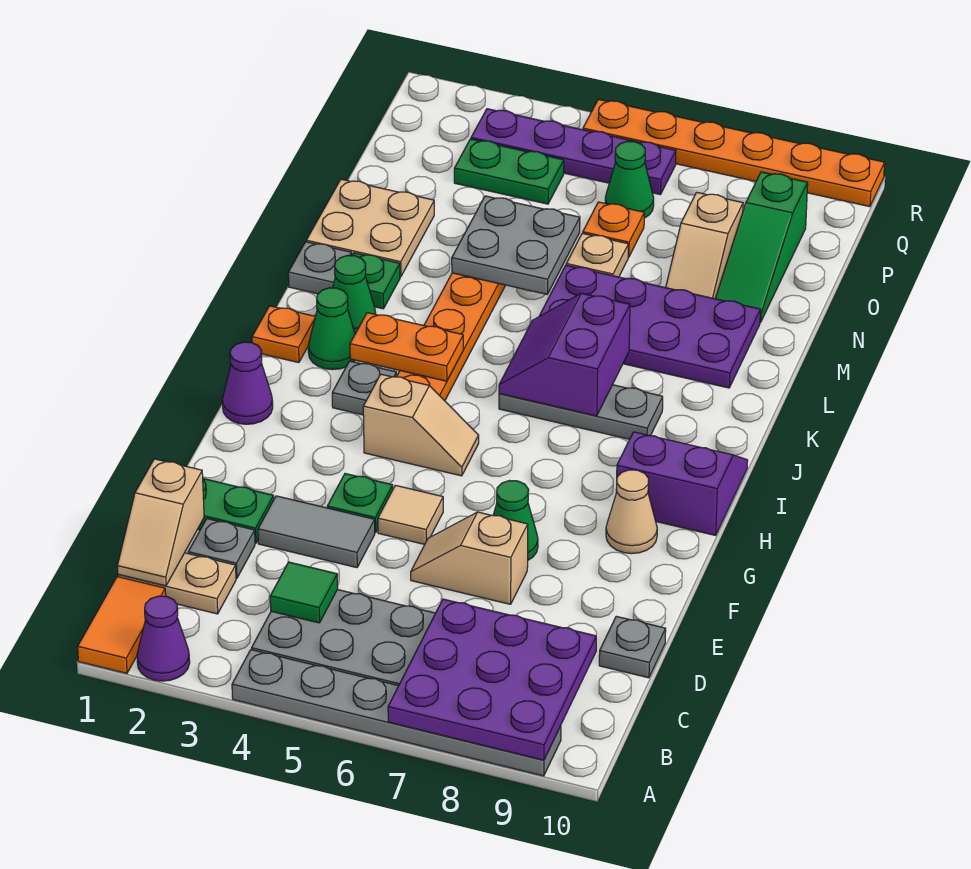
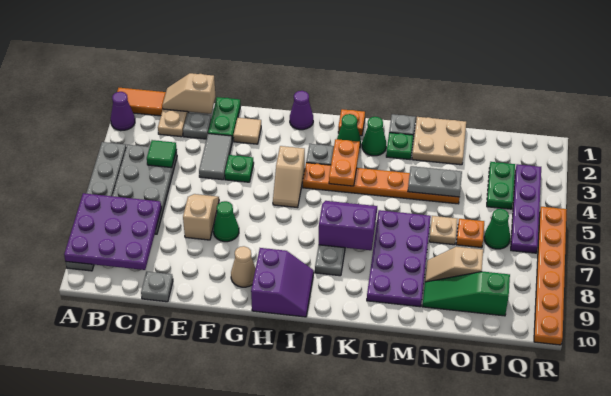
tan 1x1 tile [378,485,443,544] -> tan 1x1 tile moved to [233,118,261,144]
grey 2x2 plate [452,196,580,294] -> grey 1x2 plate [408,166,462,197]

